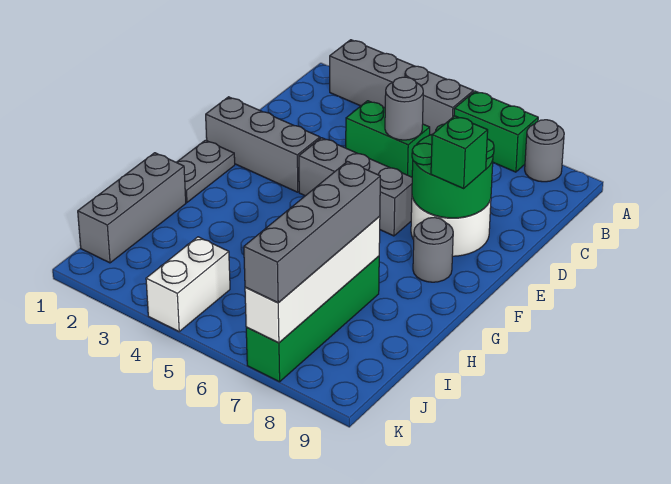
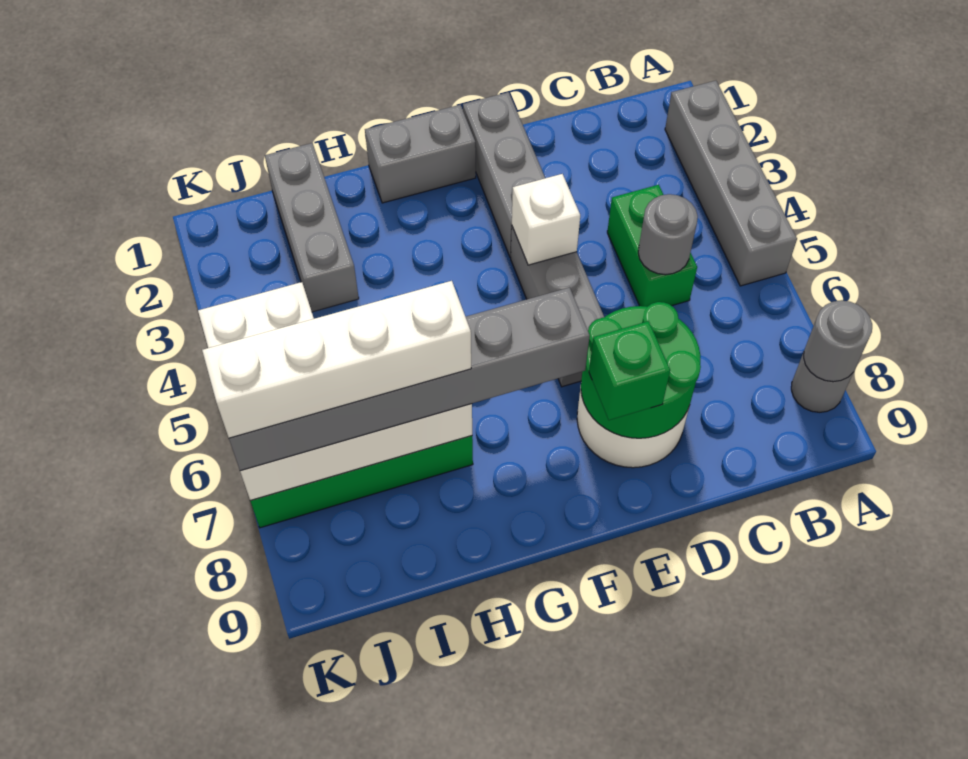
green 1x2 brick [454,91,538,172] -> none
none -> white 1x1 brick [512,174,580,265]
grey 1x2 plate [177,140,235,202] -> grey 1x2 brick [365,105,476,203]
grey 1x1 round brick [413,217,453,282] -> grey 1x1 round brick moved to [804,300,872,382]
grey 1x3 brick [78,153,186,263] -> grey 1x3 brick turned to [265,143,359,312]
grey 1x4 brick [244,162,380,303] -> grey 1x6 brick [229,288,590,471]
none -> white 1x4 brick [202,281,471,438]

